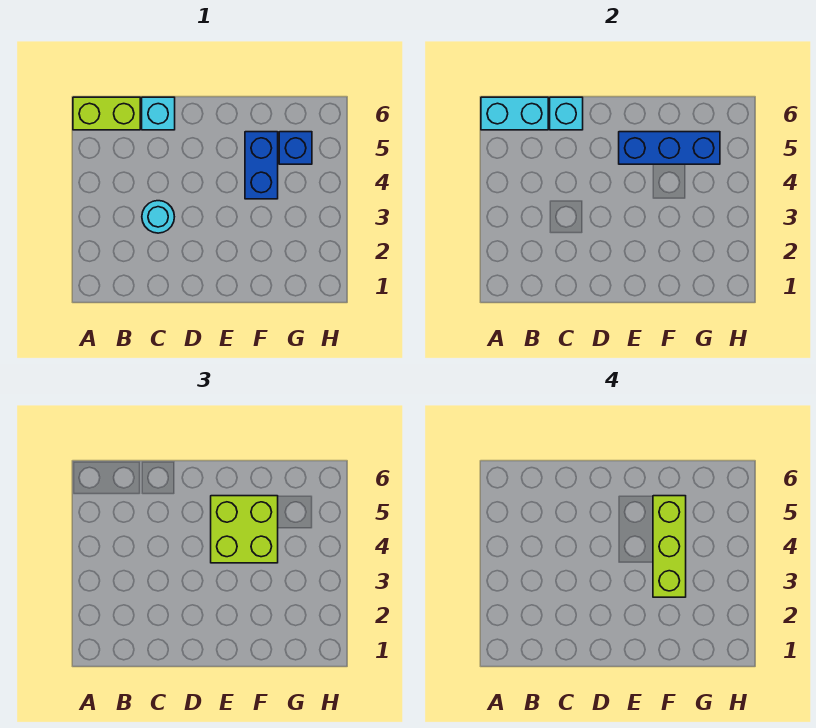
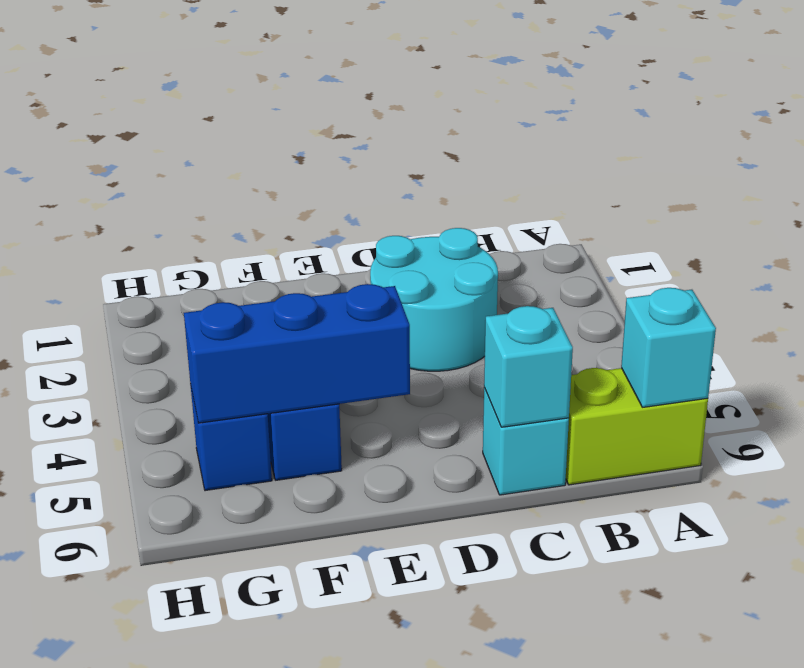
cyan 1x2 brick [481,97,548,130] -> cyan 1x1 brick [621,288,716,407]
cyan 1x1 round brick [142,201,174,233] -> cyan 2x2 round brick [370,228,498,371]
lime 2x2 brick [211,496,278,563] -> none
lime 1x3 brick [653,496,686,597] -> none

